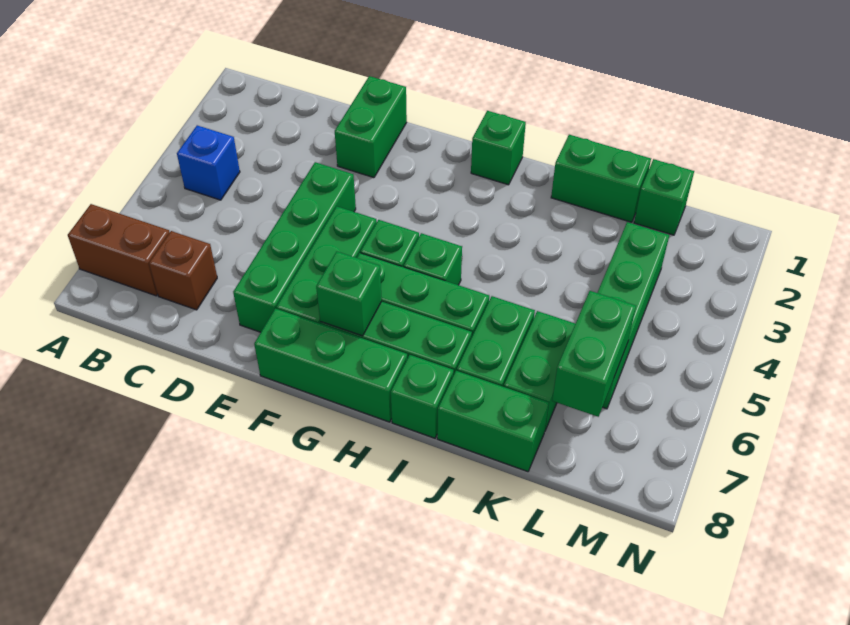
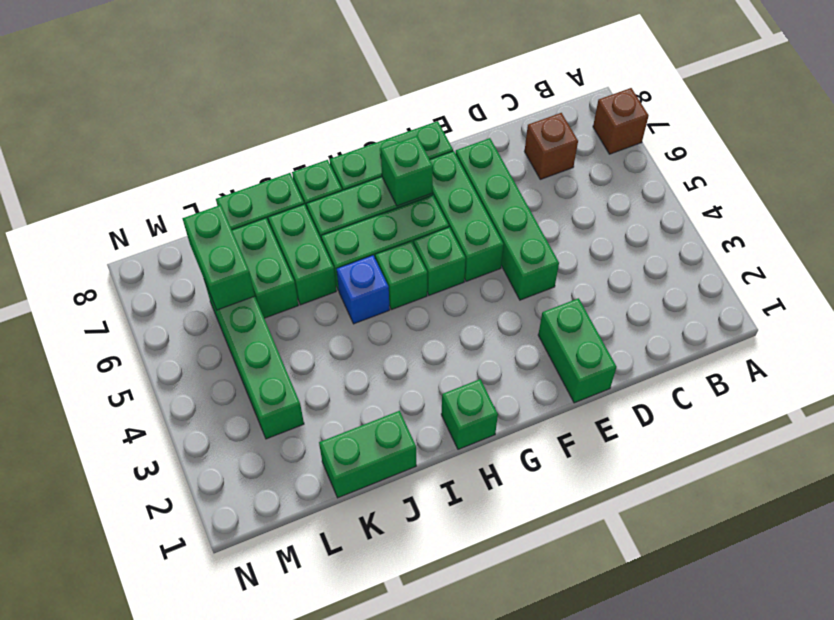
brown 1x2 brick [68,204,170,296] -> brown 1x1 brick [593,88,649,154]
blue 1x1 brick [177,125,240,200] -> blue 1x1 brick moved to [337,255,390,324]
green 1x1 brick [634,159,694,235] -> none

